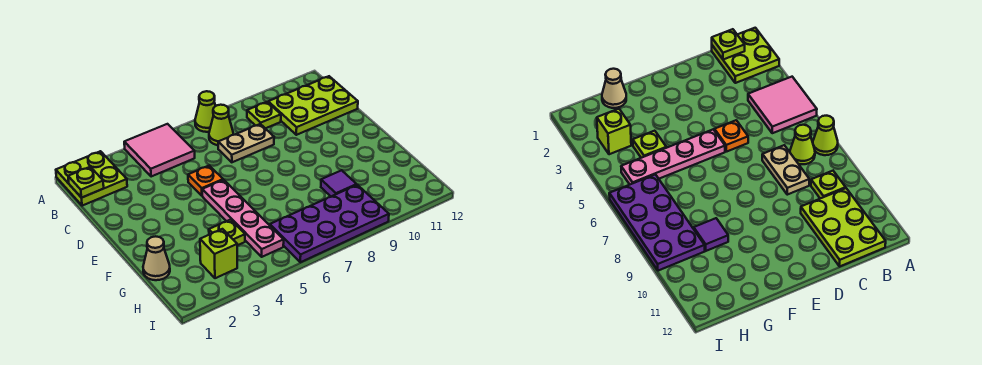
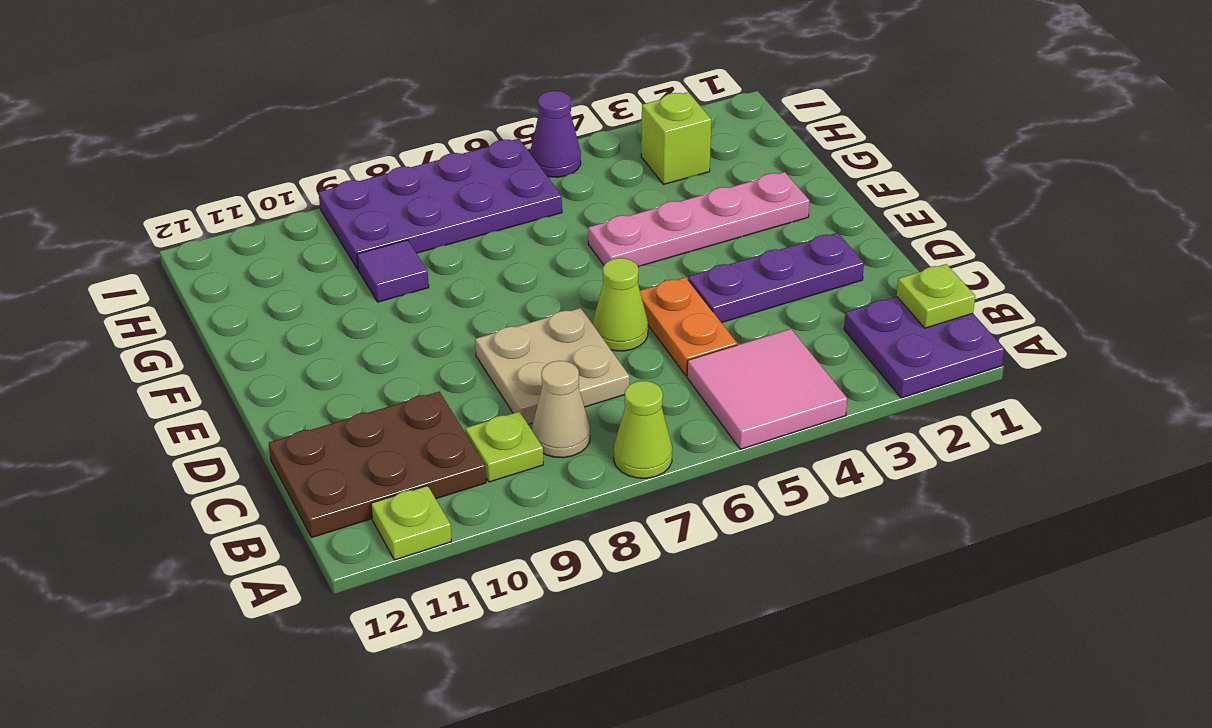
lime 2x2 plate [56,151,127,206] -> purple 2x2 plate [844,297,1004,398]
lime 1x1 cone [209,105,233,145] -> lime 1x1 cone moved to [593,258,648,351]
lime 2x3 plate [268,76,358,135] -> brown 2x3 plate [269,392,486,538]
tan 1x2 plate [218,124,274,162] -> tan 2x2 plate [475,308,629,424]
none -> purple 1x3 plate [688,233,864,323]
orange 1x1 plate [188,166,223,196] -> orange 1x2 plate [640,277,737,376]
pink 1x4 plate [202,180,284,257] -> pink 1x4 plate turned to [588,172,810,267]
tan 1x1 cone [143,236,170,280] -> tan 1x1 cone moved to [532,361,590,458]
lime 1x1 plate [209,220,245,245] -> lime 1x1 plate moved to [371,486,452,560]
none -> purple 1x1 cone [530,91,581,177]

